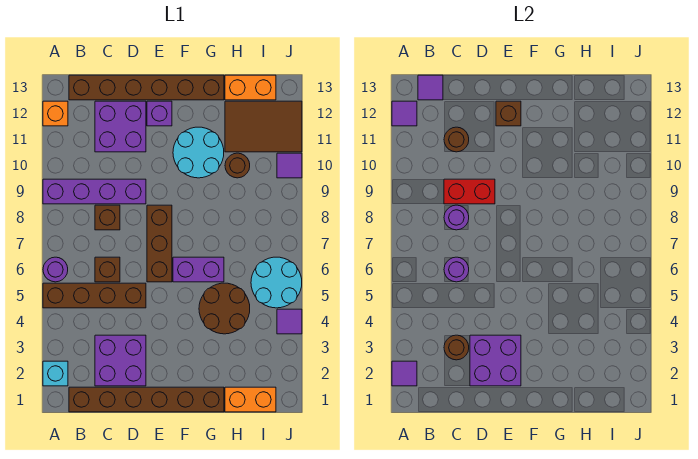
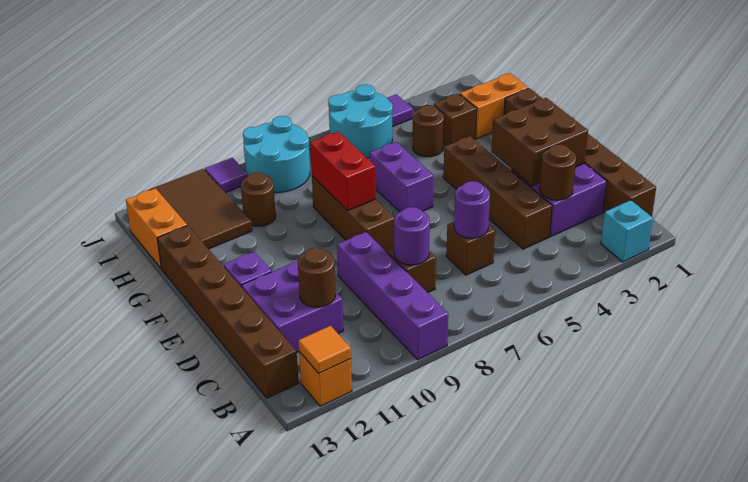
purple 1x1 tile [392,361,417,386] -> none
brown 1x4 brick [43,283,146,308] -> brown 1x4 brick moved to [443,136,552,249]
purple 1x1 round brick [43,257,68,282] -> none
purple 1x1 tile [392,101,417,126] -> orange 1x1 tile [298,326,351,373]
purple 1x1 tile [418,75,443,100] -> none
red 1x2 brick [444,179,495,204] -> red 1x2 brick moved to [310,132,376,211]
purple 2x2 brick [470,335,521,386] -> brown 2x2 brick [491,98,588,186]
brown 1x3 brick [147,205,172,282] -> brown 1x3 brick turned to [312,176,395,252]
brown 1x1 brick [496,101,521,126] -> brown 1x1 brick moved to [434,94,477,146]
cyan 2x2 round brick [173,127,224,178] -> cyan 2x2 round brick moved to [243,116,310,192]
brown 2x2 round brick [199,283,250,334] -> brown 1x1 round brick [413,105,444,157]
orange 1x2 brick [225,387,276,412] -> orange 1x2 brick turned to [460,73,528,138]

